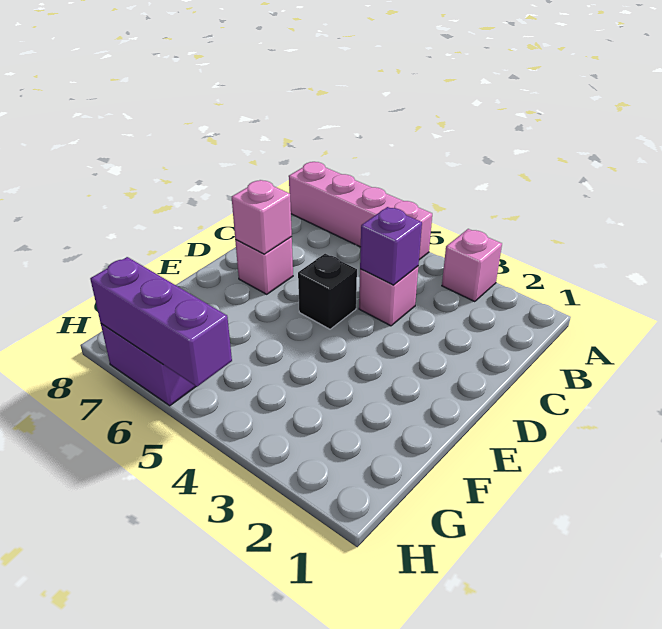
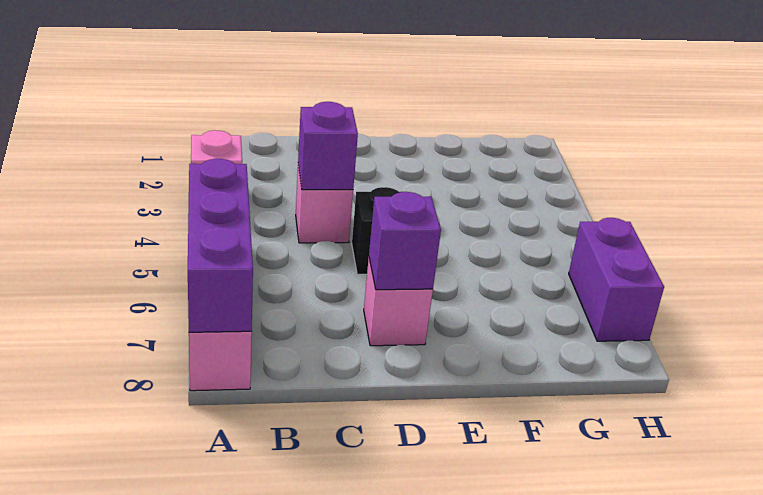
pink 1x1 brick [232,180,292,254] -> purple 1x1 brick [369,192,441,290]
purple 1x3 brick [90,257,232,387] -> purple 1x3 brick moved to [188,159,253,332]

